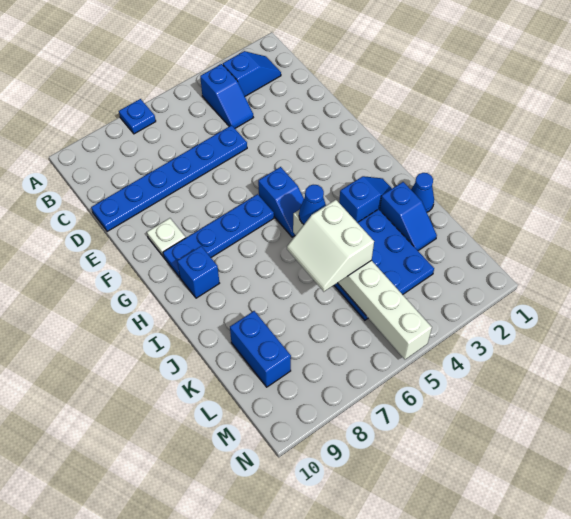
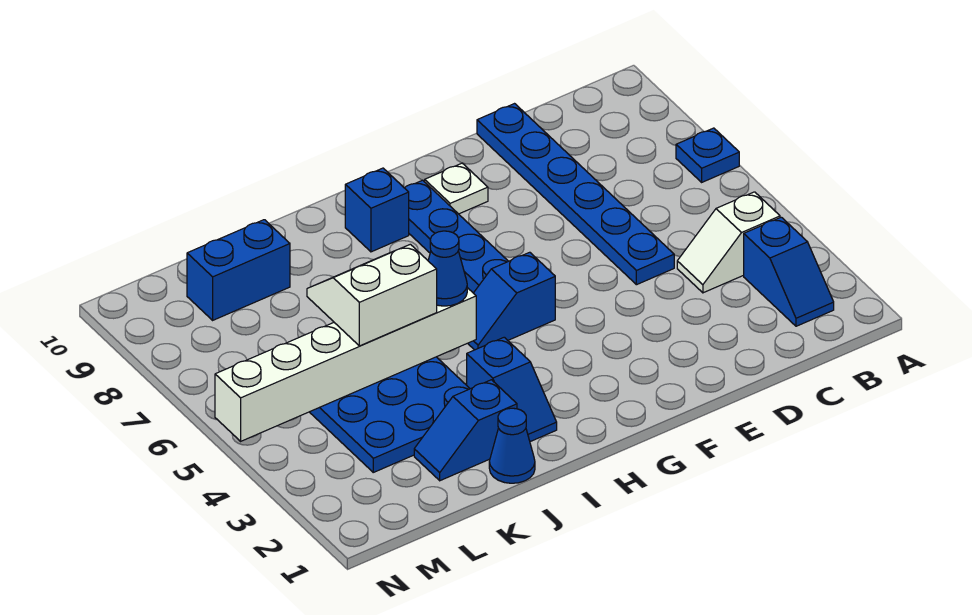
blue 1x2 slope [200,64,253,128] -> white 1x2 slope [677,192,780,293]

